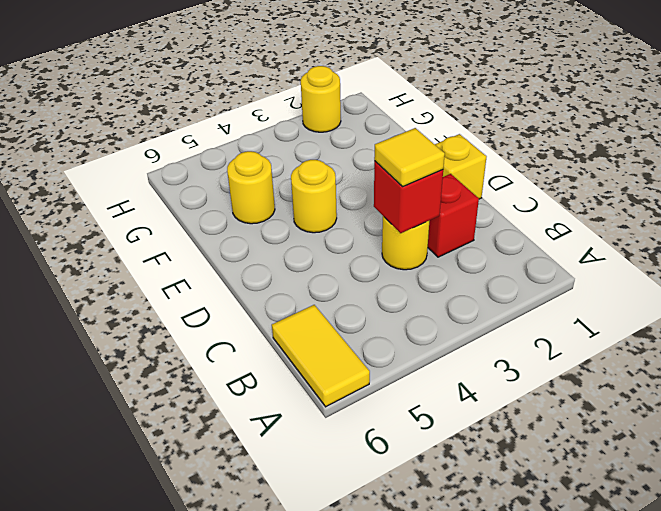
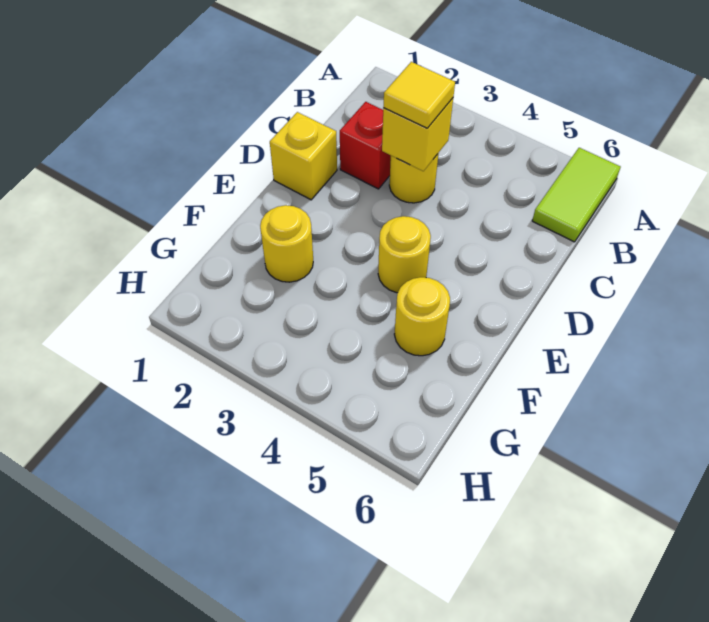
yellow 1x2 tile [272,305,370,407] -> lime 1x2 tile [532,148,620,242]
red 1x1 brick [374,161,443,233] -> yellow 1x1 brick [382,98,453,171]
yellow 1x1 round brick [301,66,341,132] -> yellow 1x1 round brick moved to [260,205,313,282]

